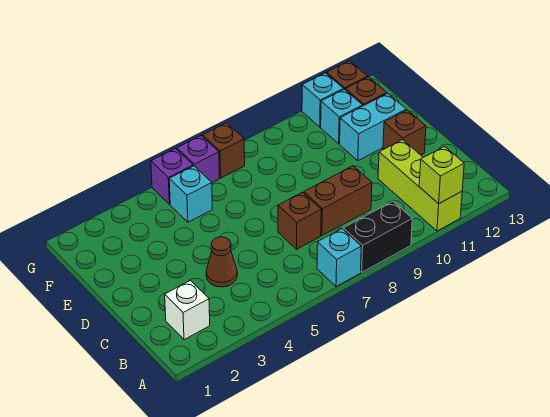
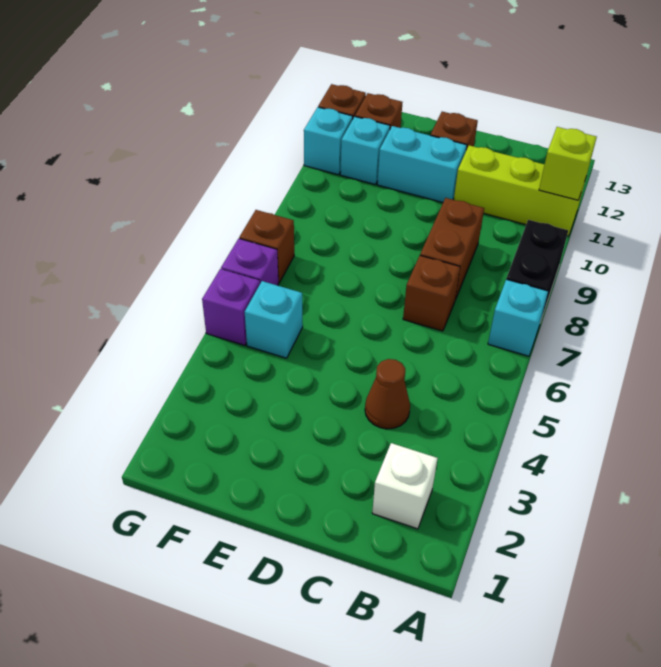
cyan 1x2 brick [340,93,406,161] -> cyan 1x2 brick turned to [377,126,467,202]

